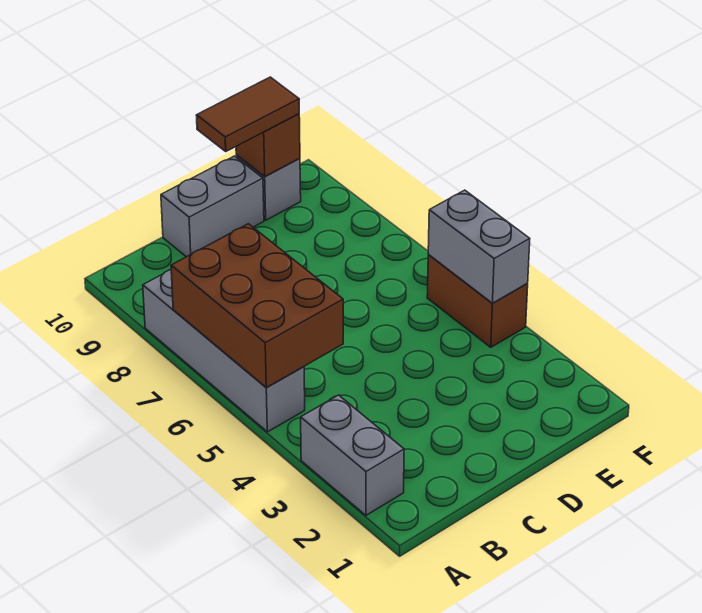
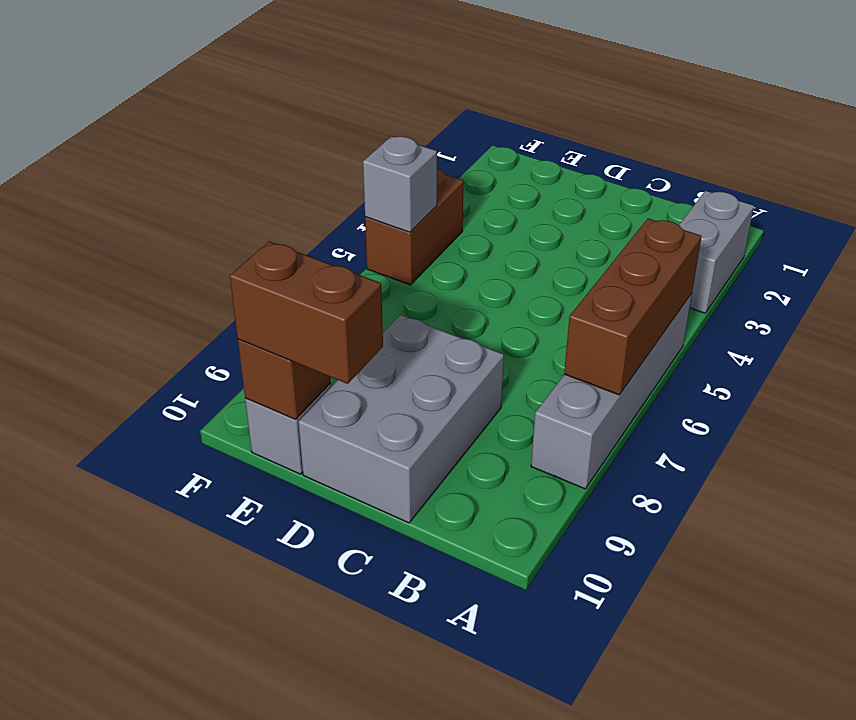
brown 2x3 brick [171,224,343,388] -> brown 1x3 brick [564,219,702,395]
grey 1x2 brick [161,156,264,257] -> grey 2x3 brick [298,315,504,523]
brown 1x2 tile [196,77,299,151] -> brown 1x2 brick [230,242,383,384]
grey 1x2 brick [428,190,530,303] -> grey 1x1 brick [363,136,437,232]

